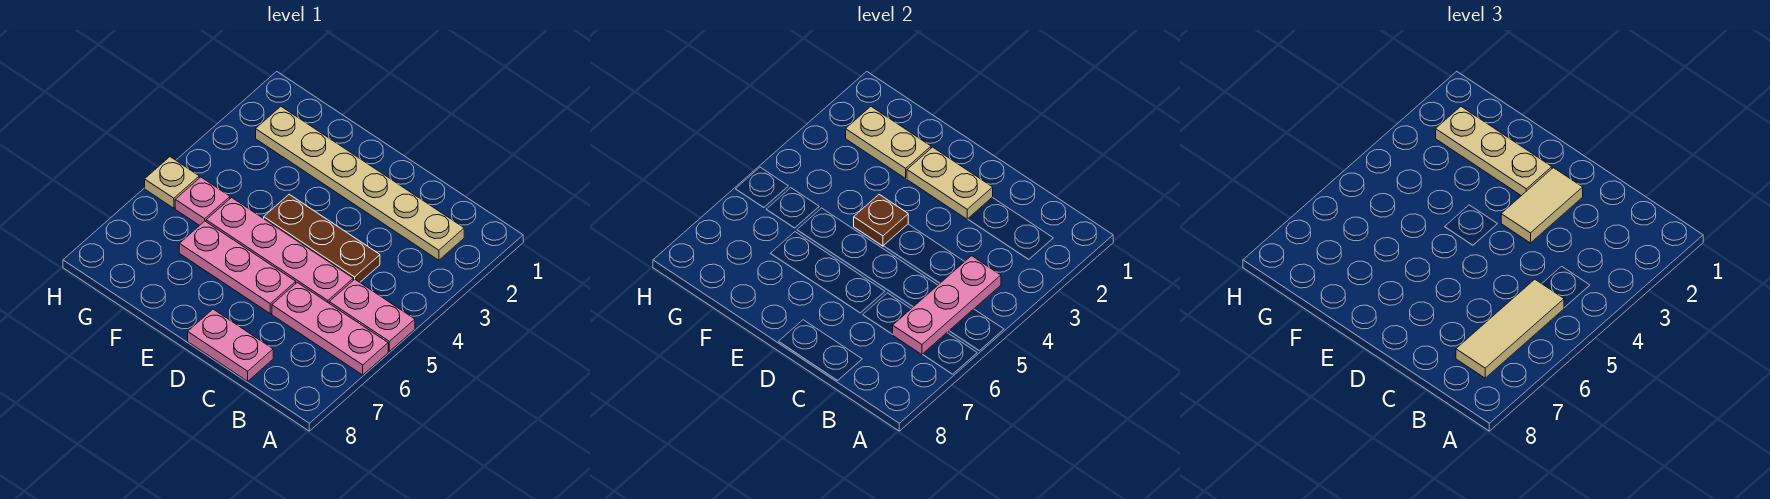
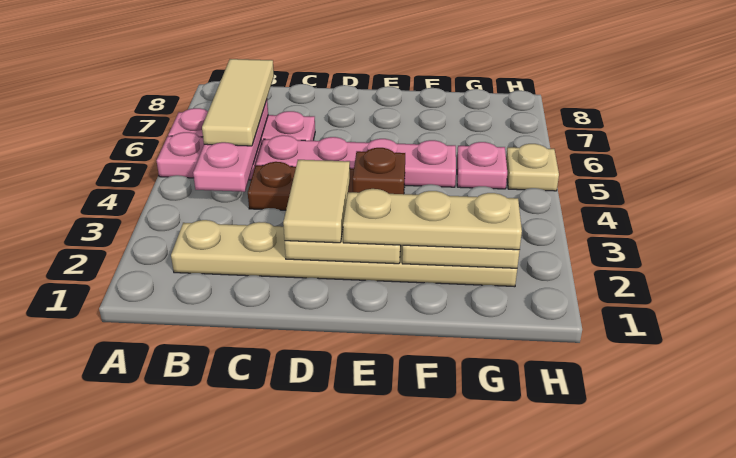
pink 1x2 plate [188,309,273,381] -> none
pink 1x3 plate [179,221,296,314] -> none

